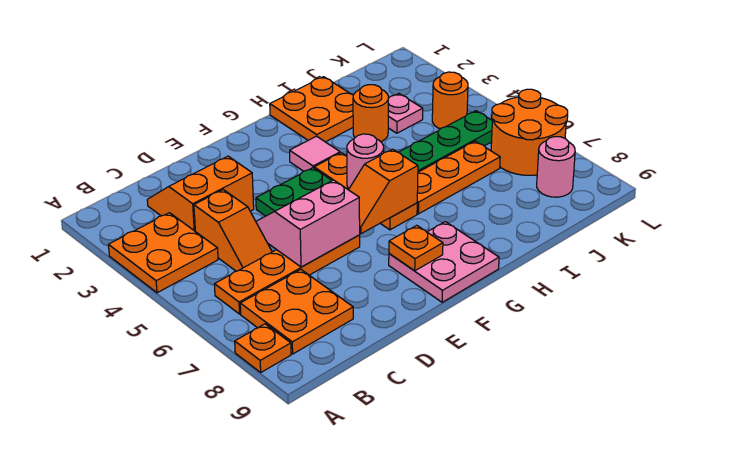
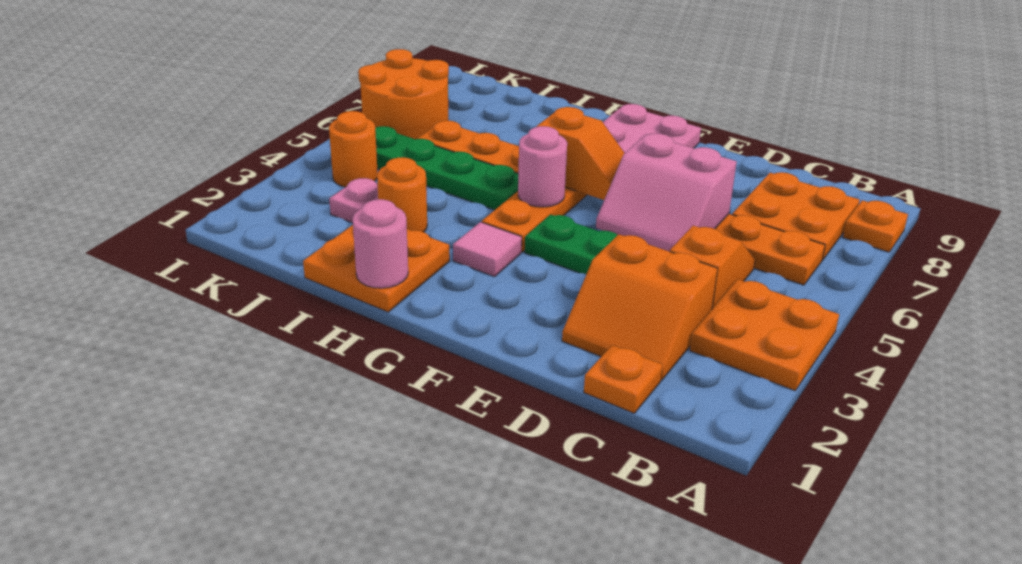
orange 1x1 plate [389,225,443,271] -> orange 1x1 plate moved to [584,345,662,413]
pink 1x1 round brick [537,137,575,197] -> pink 1x1 round brick moved to [353,199,408,288]

